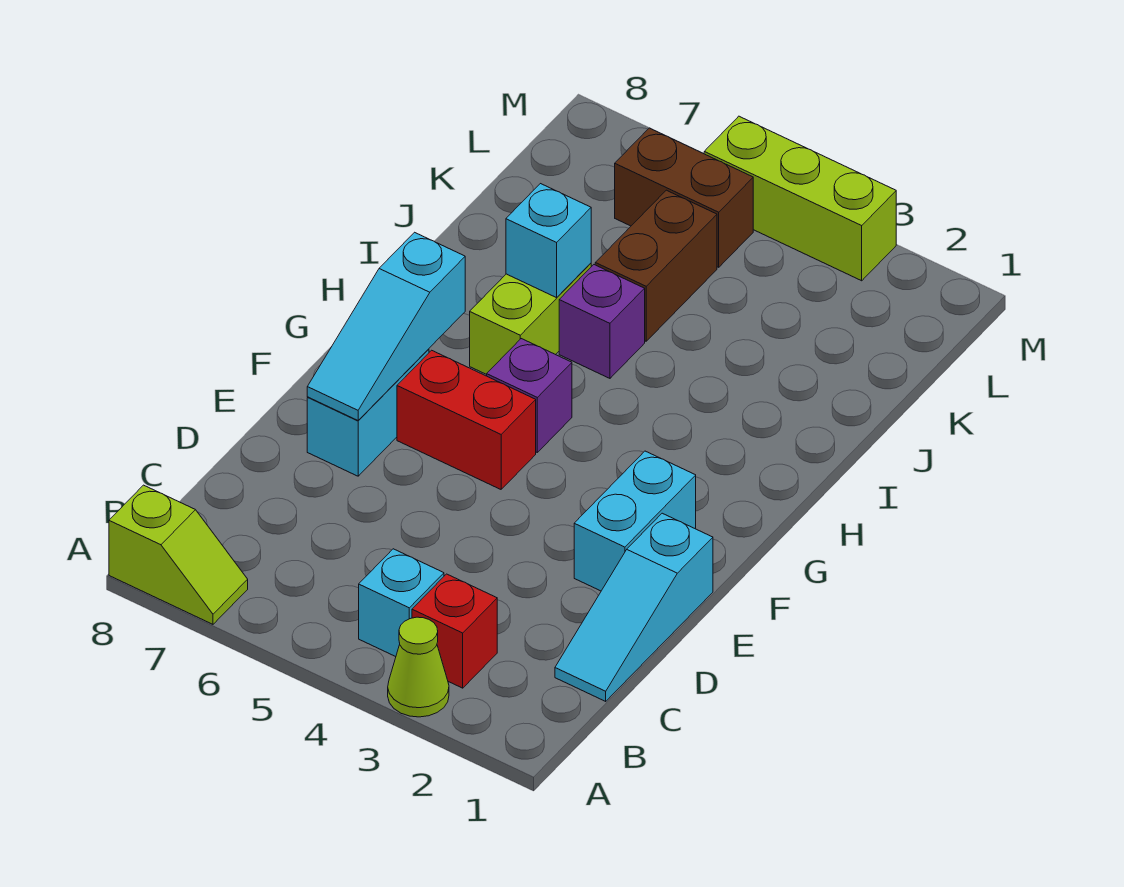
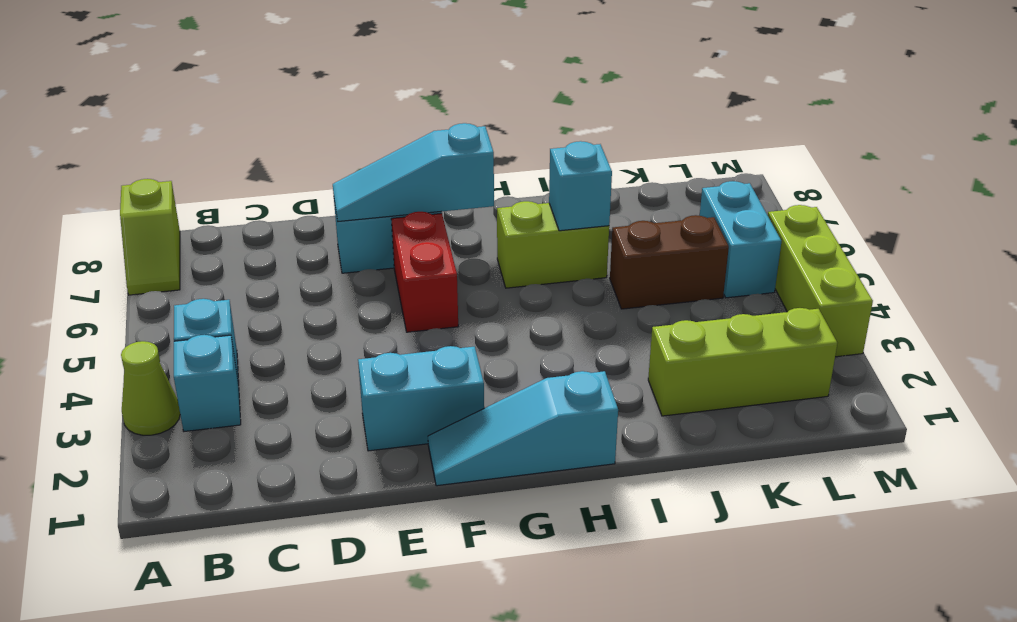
red 1x1 brick [412,574,497,688] -> cyan 1x1 brick [174,335,241,431]
cyan 1x3 slope [555,513,713,701] -> cyan 1x3 slope moved to [428,371,618,486]
purple 1x1 brick [487,339,572,452] -> none
purple 1x1 brick [559,265,645,378] -> none
none -> lime 1x3 brick [648,308,837,416]
brown 1x2 brick [615,128,753,267] -> cyan 1x2 brick [700,181,781,298]

